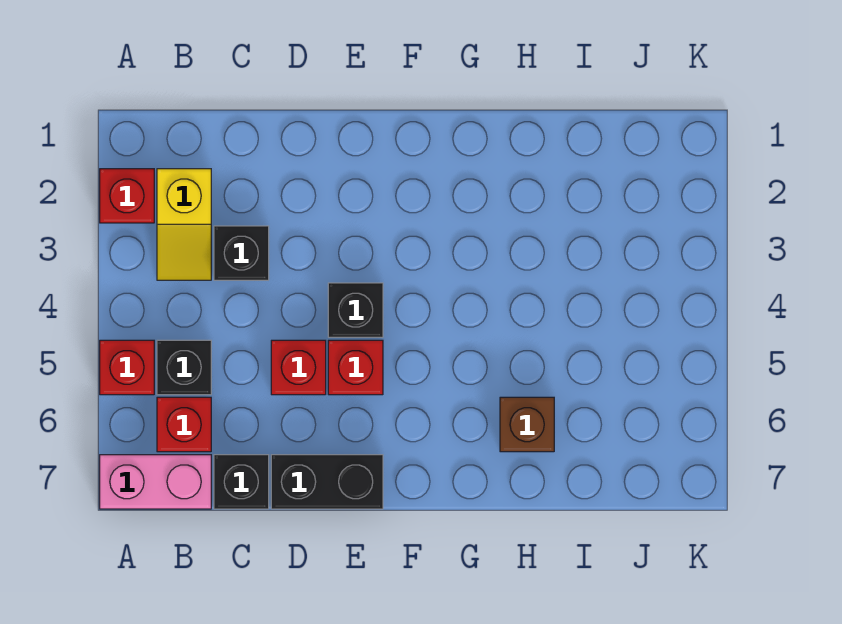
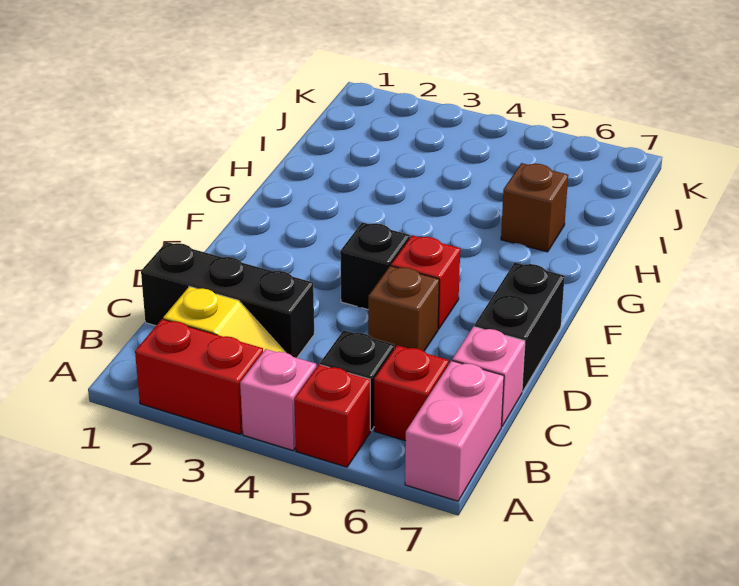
red 1x1 brick [100,169,154,223] -> red 1x2 brick [135,319,263,434]
none -> pink 1x1 brick [240,349,316,450]
black 1x1 brick [214,226,269,280] -> black 1x3 brick [141,242,314,358]
black 1x1 brick [214,455,269,509] -> pink 1x1 brick [452,327,525,427]
red 1x1 brick [271,340,326,395] -> brown 1x1 brick [368,266,439,351]

